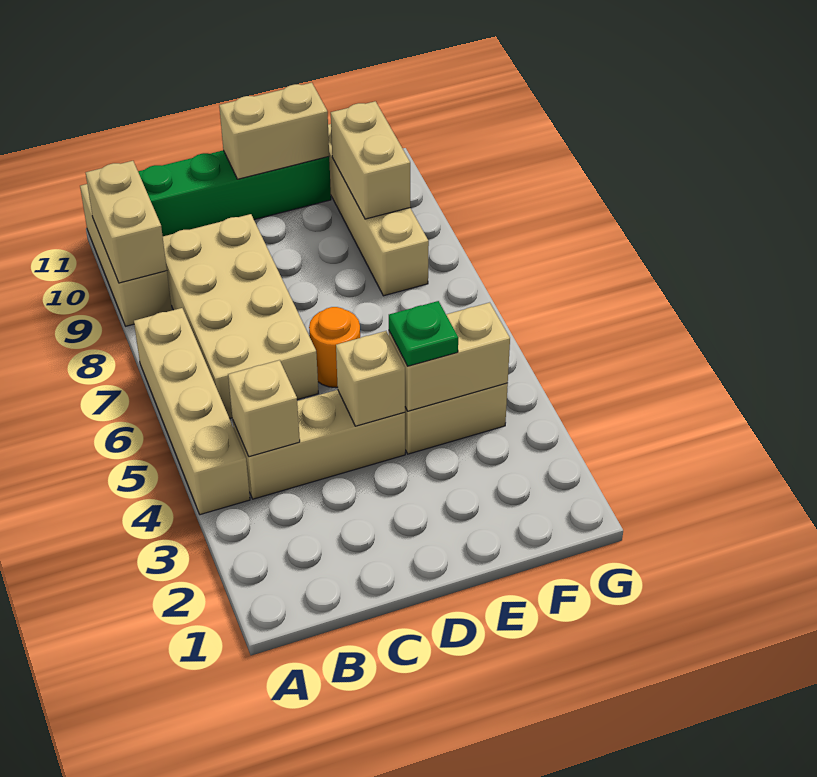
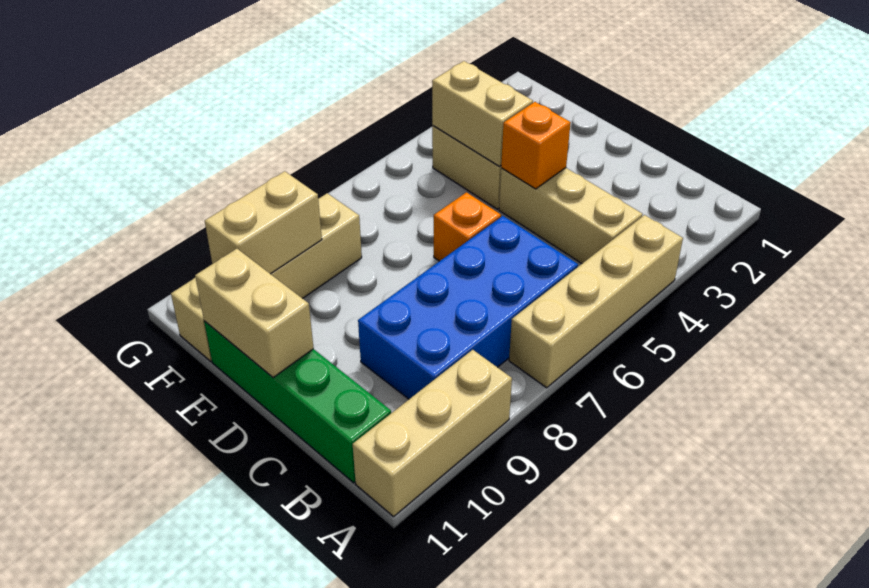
tan 1x2 brick [86,161,167,283] -> none
tan 1x1 brick [228,360,300,457] -> none
tan 2x4 brick [163,214,318,419] -> blue 2x4 brick [358,216,578,399]
tan 1x1 brick [336,331,405,426] -> orange 1x1 brick [501,102,571,189]
orange 1x1 round brick [309,307,360,388] -> orange 1x1 brick [434,192,501,261]
green 1x1 plate [389,301,458,366] -> none

